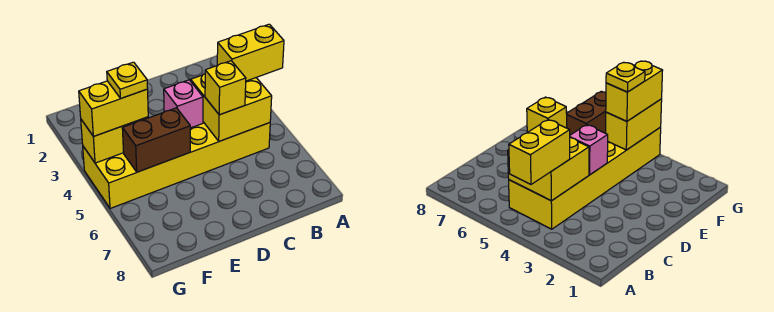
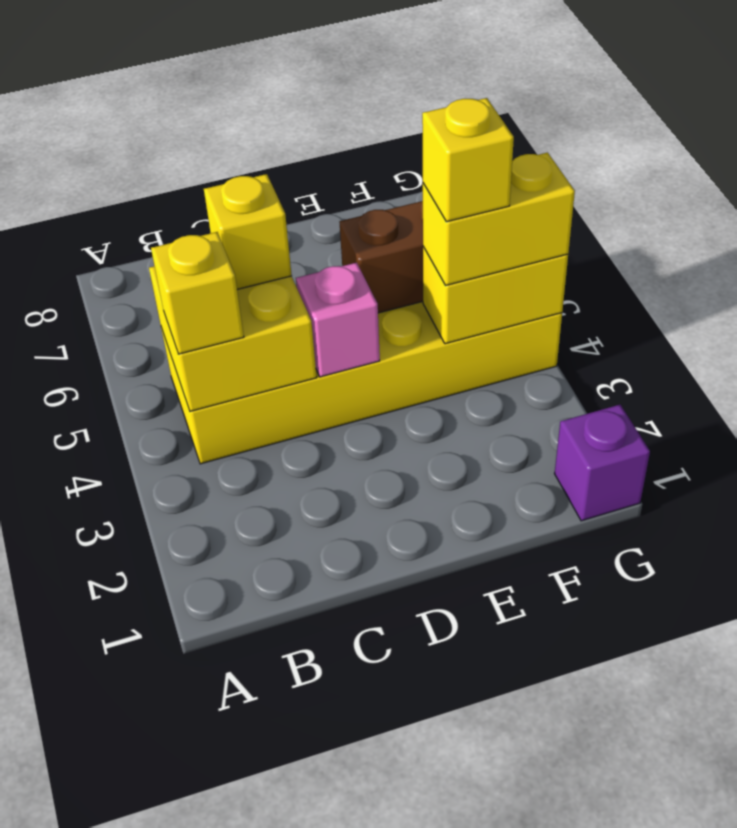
yellow 1x2 brick [217,24,284,81] -> yellow 1x1 brick [151,232,244,354]
yellow 1x1 plate [107,62,148,98] -> yellow 1x1 brick [422,98,514,222]
none -> purple 1x1 brick [555,405,650,521]

